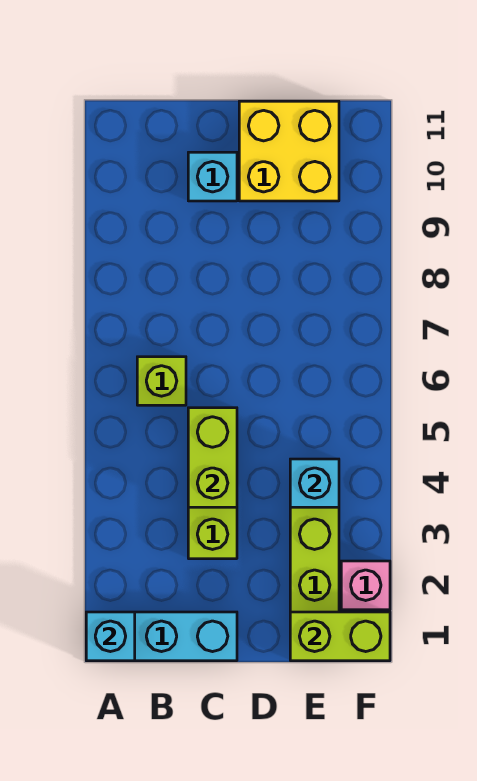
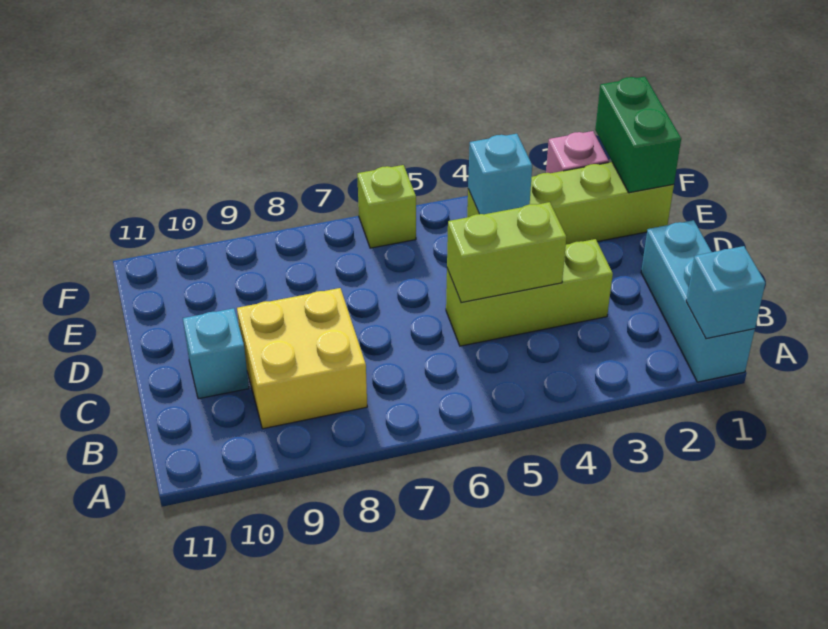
lime 1x1 brick [137,357,186,405] -> lime 1x1 brick moved to [357,165,416,248]
yellow 2x2 brick [239,101,339,201] -> yellow 2x2 brick moved to [237,288,367,429]
lime 1x2 brick [290,612,390,661] -> green 1x2 brick [595,77,681,193]

